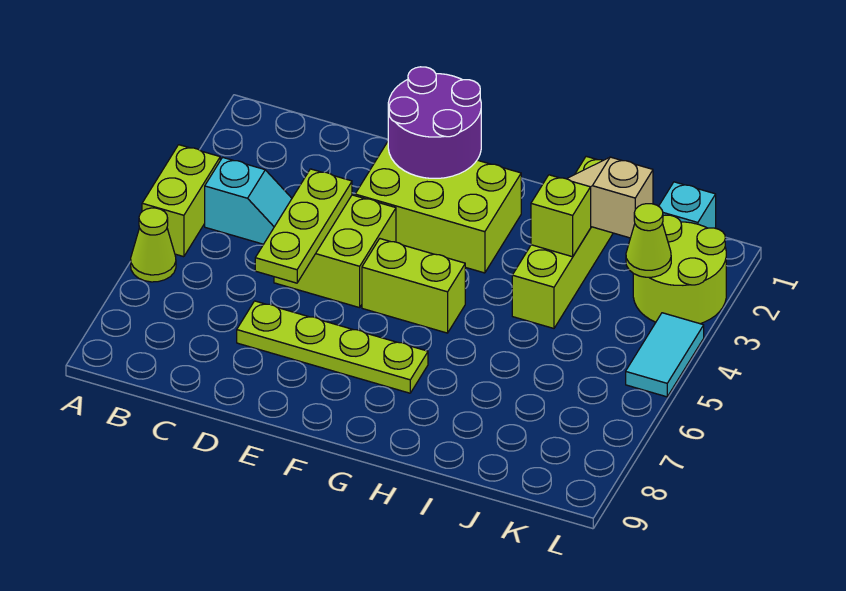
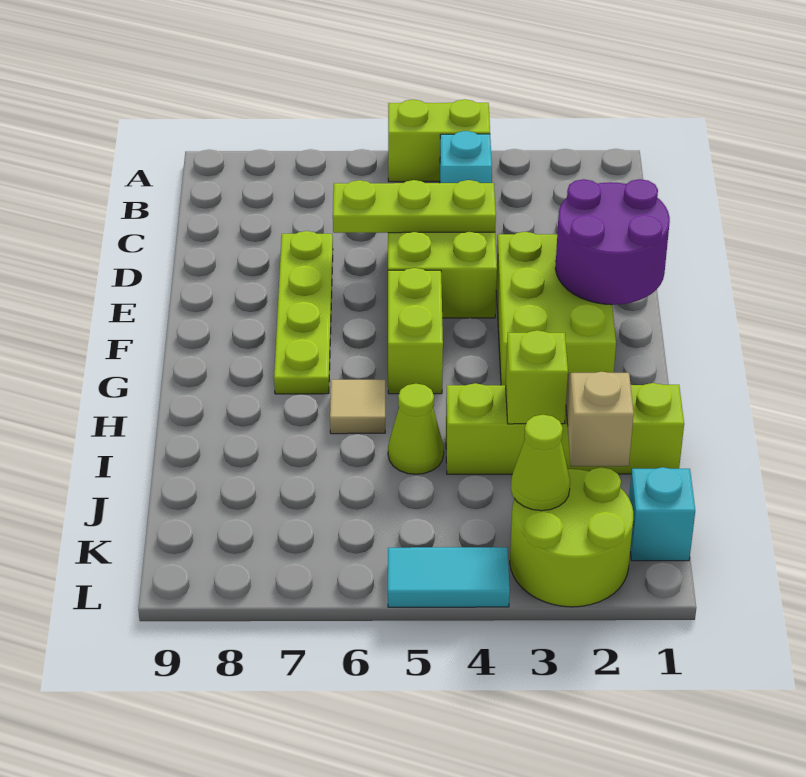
lime 1x1 cone [131,208,176,282] -> lime 1x1 cone moved to [388,384,444,474]
none -> tan 1x1 tile [330,380,385,434]

